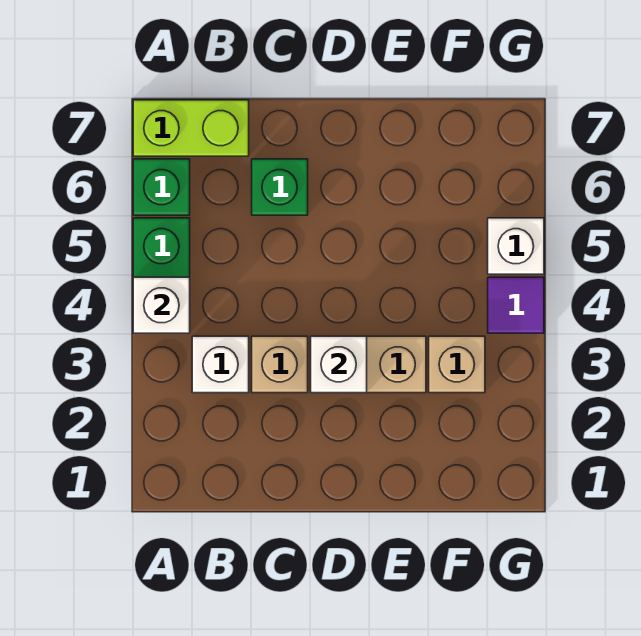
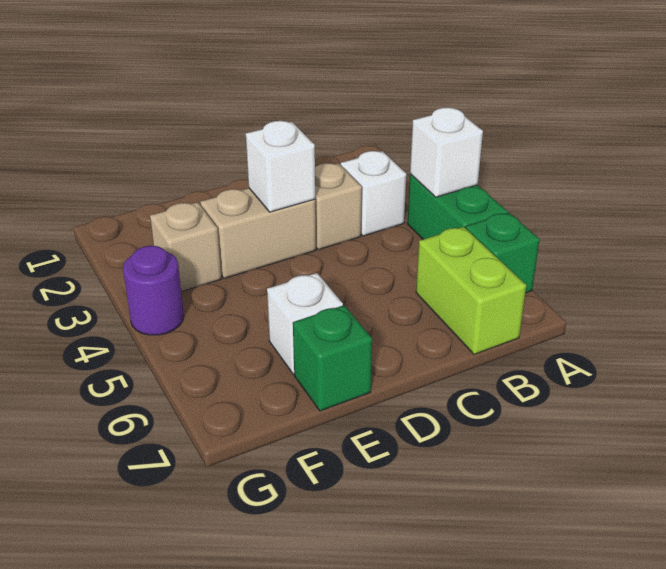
lime 1x2 brick [133,100,249,156] -> lime 1x2 brick turned to [416,227,526,354]
green 1x1 brick [252,159,308,215] -> green 1x1 brick moved to [293,305,372,411]
purple 1x1 tile [488,277,544,333] -> purple 1x1 round brick [123,246,184,335]
white 1x1 brick [488,218,544,274] -> white 1x1 brick moved to [267,273,343,374]

